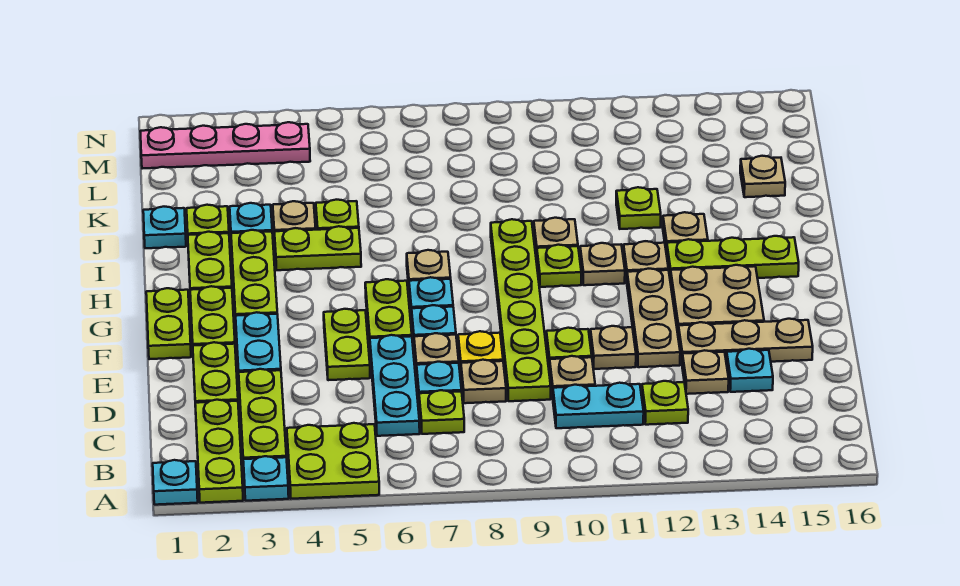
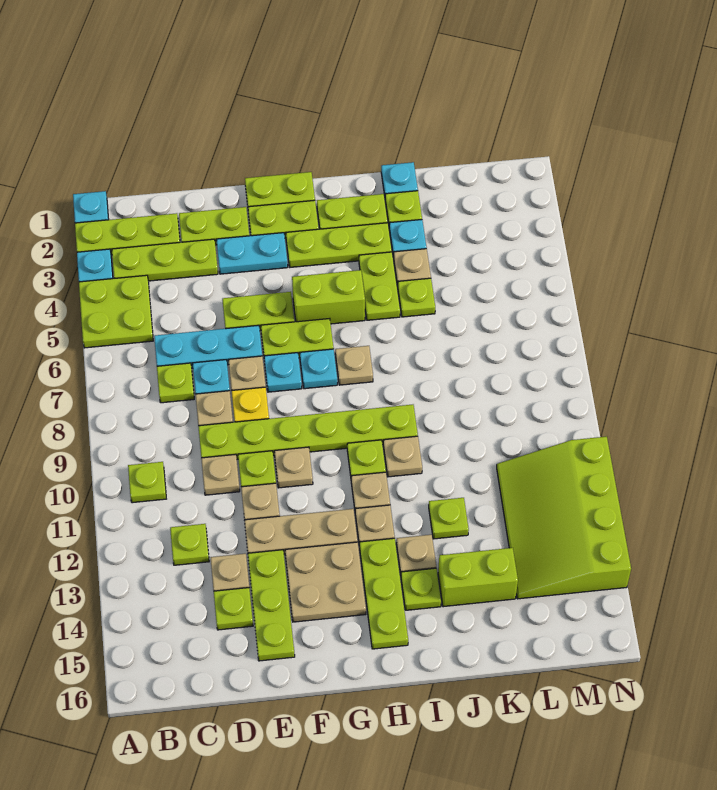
none -> lime 1x1 plate [128,462,166,503]
cyan 1x2 plate [553,383,644,428] -> none
cyan 1x1 plate [726,349,773,392] -> lime 1x1 plate [214,588,253,630]
tan 1x3 plate [678,319,813,362] -> lime 1x3 plate [248,550,295,661]
none -> lime 1x2 brick [292,270,365,324]
none -> lime 1x1 plate [401,568,441,610]
none -> lime 1x2 brick [438,548,518,607]
tan 1x1 plate [740,156,785,197] -> tan 1x1 plate moved to [274,447,313,488]
none -> lime 3x4 slope [497,437,631,599]
pink 1x4 plate [140,122,310,169] -> none

